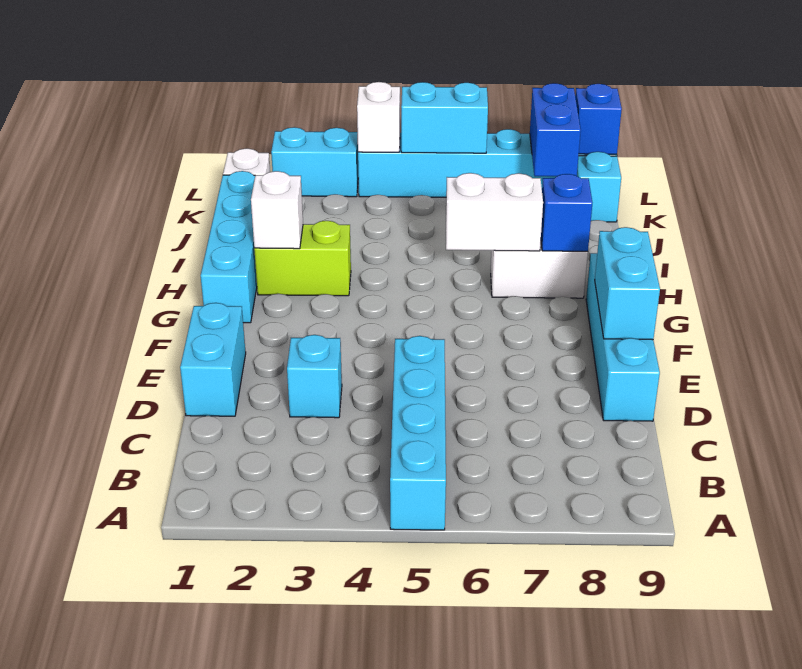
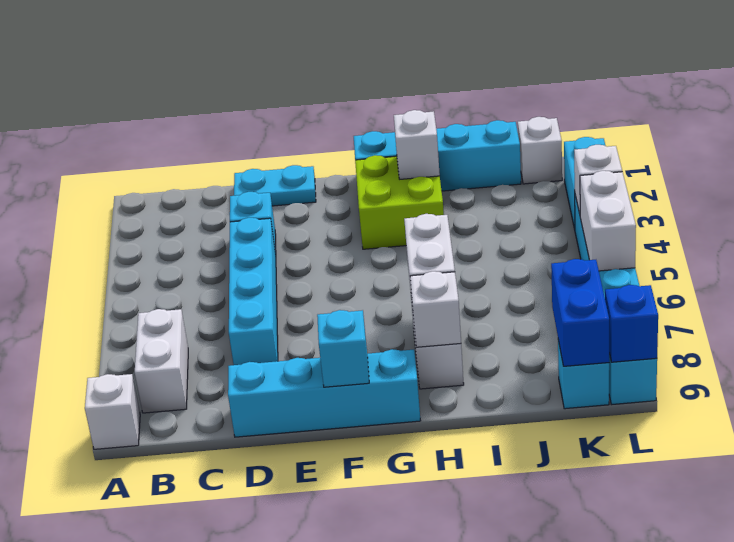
cyan 1x4 brick [390,336,446,530] -> cyan 1x4 brick turned to [229,218,278,365]
none -> white 1x1 brick [85,374,140,449]
none -> white 1x2 brick [135,309,188,413]
cyan 1x2 brick [180,303,246,416] -> cyan 1x2 plate [234,165,316,206]
cyan 1x2 brick [595,227,660,340] -> cyan 1x1 brick [317,310,369,387]
lime 1x2 brick [254,221,351,296] -> lime 2x2 brick [355,155,444,249]
blue 1x1 brick [541,174,592,251] -> white 1x1 brick [410,271,461,347]
blue 1x2 brick [530,83,581,176] -> blue 1x2 brick turned to [551,259,609,366]
cyan 1x2 brick [401,82,488,153] -> white 1x2 brick [580,171,636,271]

